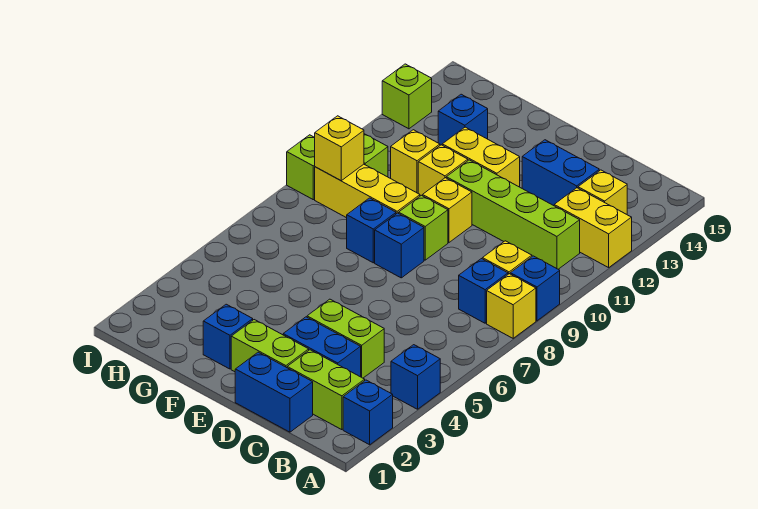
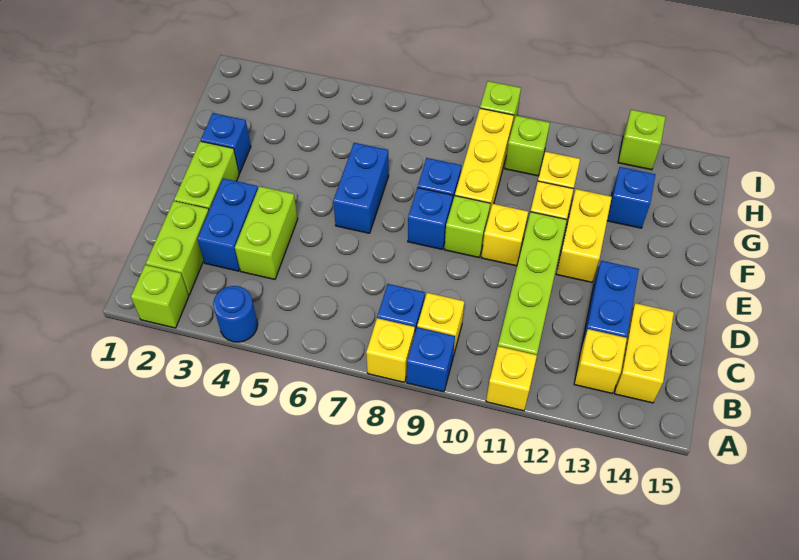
blue 1x1 brick [343,380,393,445] -> lime 1x1 brick [131,265,189,328]
blue 1x1 brick [391,345,440,409] -> blue 1x1 round brick [213,286,258,342]
yellow 1x2 brick [554,188,632,268] -> yellow 1x2 brick moved to [614,303,674,403]
blue 1x2 brick [235,352,313,432] -> blue 1x2 brick moved to [333,143,389,233]
yellow 1x1 brick [314,116,364,181] -> yellow 1x1 brick moved to [486,346,537,411]

